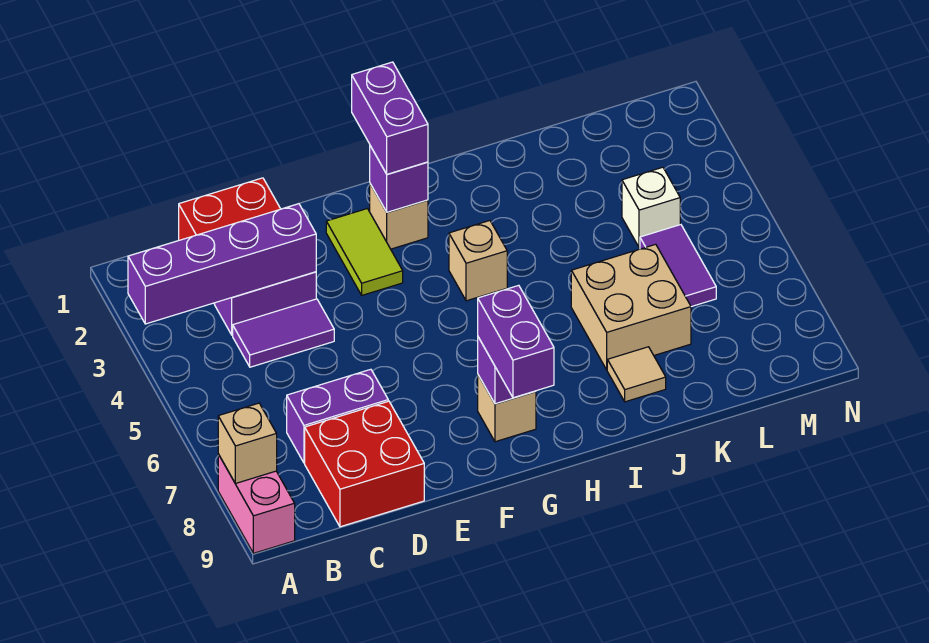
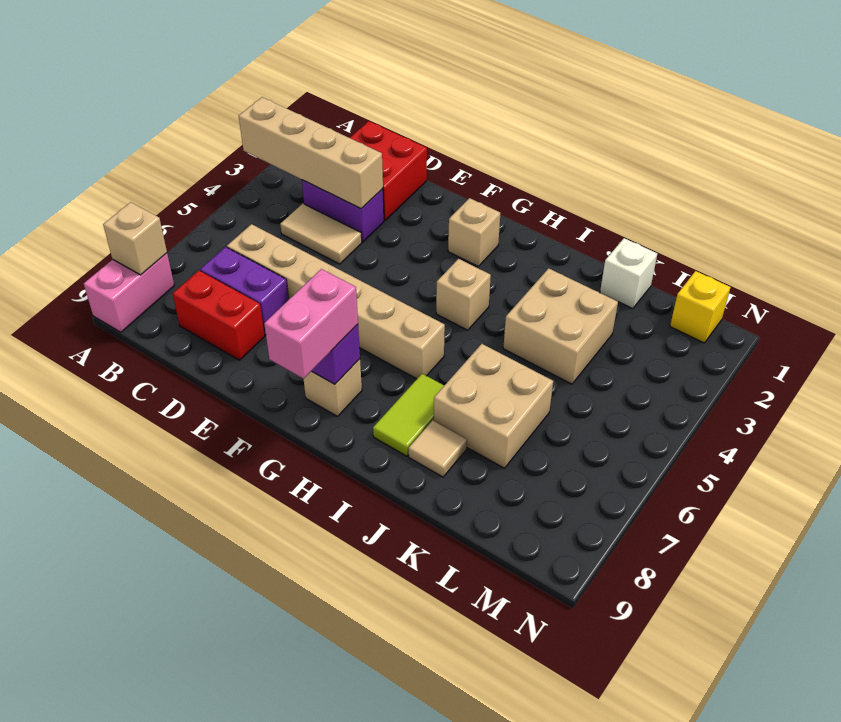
purple 1x4 brick [128,204,316,324] -> tan 1x4 brick [239,97,383,209]
purple 1x2 tile [233,299,334,367] -> tan 1x2 tile [280,204,362,264]
none -> tan 1x6 brick [227,224,445,379]
red 2x2 brick [305,401,424,527] -> red 1x2 brick [173,271,265,360]
lime 1x2 tile [326,209,403,295] -> lime 1x2 tile moved to [373,374,444,456]
purple 1x2 brick [352,62,428,174] -> none
purple 1x1 brick [370,146,428,212] -> none
purple 1x2 brick [478,285,554,398] -> pink 1x2 brick [264,269,358,379]
none -> tan 2x2 brick [503,268,618,384]
white 1x1 brick [622,167,680,248] -> white 1x1 brick moved to [600,238,657,309]
purple 1x2 tile [640,225,716,307] -> none
none -> yellow 1x1 brick [670,271,731,343]

